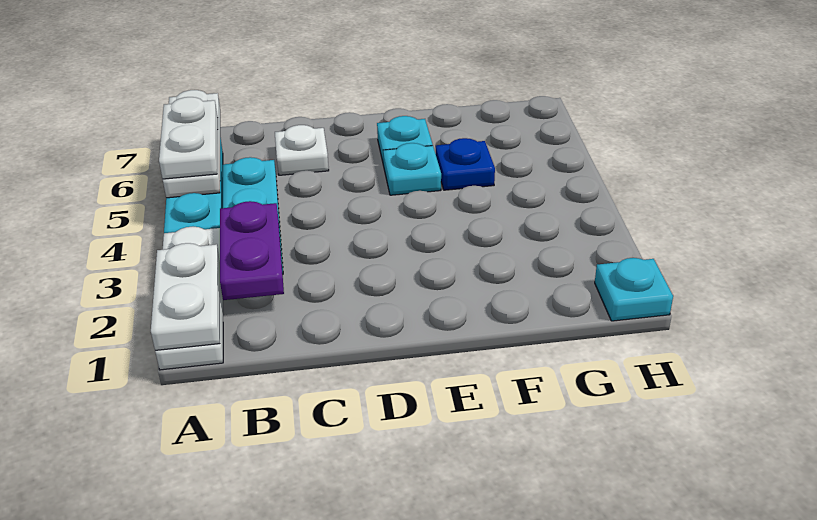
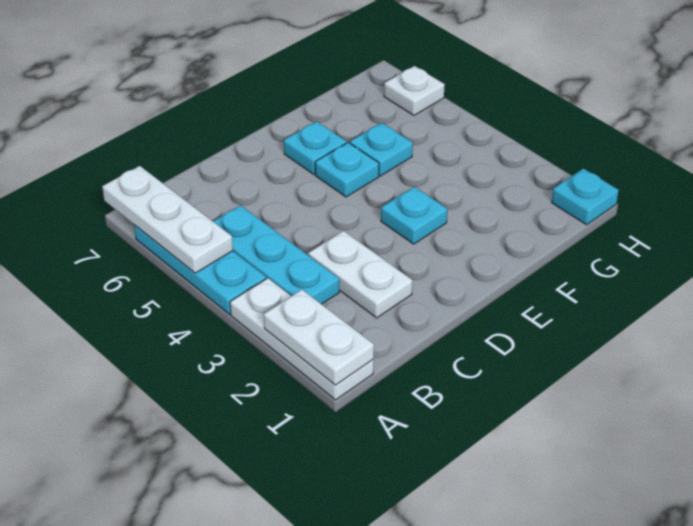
white 1x2 plate [159,97,218,179] -> white 1x2 plate moved to [308,231,413,318]
purple 1x2 plate [220,201,284,300] -> none
white 1x1 plate [275,125,329,175] -> white 1x1 plate moved to [384,66,445,115]
none -> cyan 1x1 plate [381,187,447,244]
blue 1x1 plate [436,138,495,190] -> cyan 1x1 plate [350,123,413,176]

